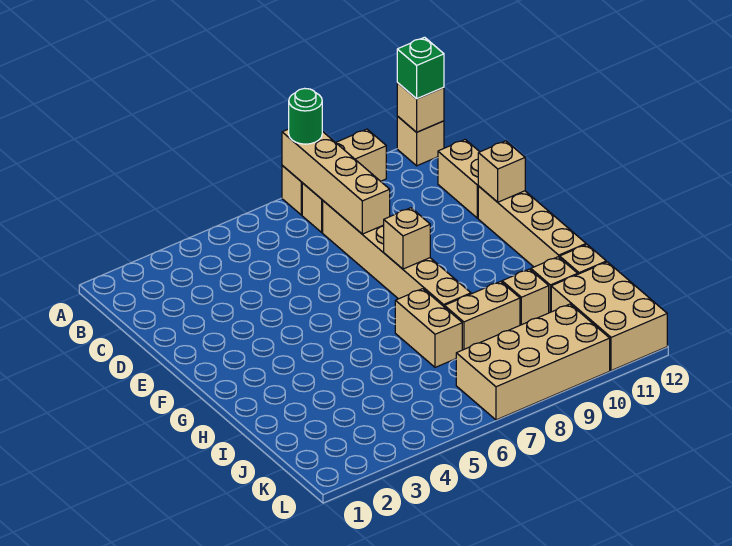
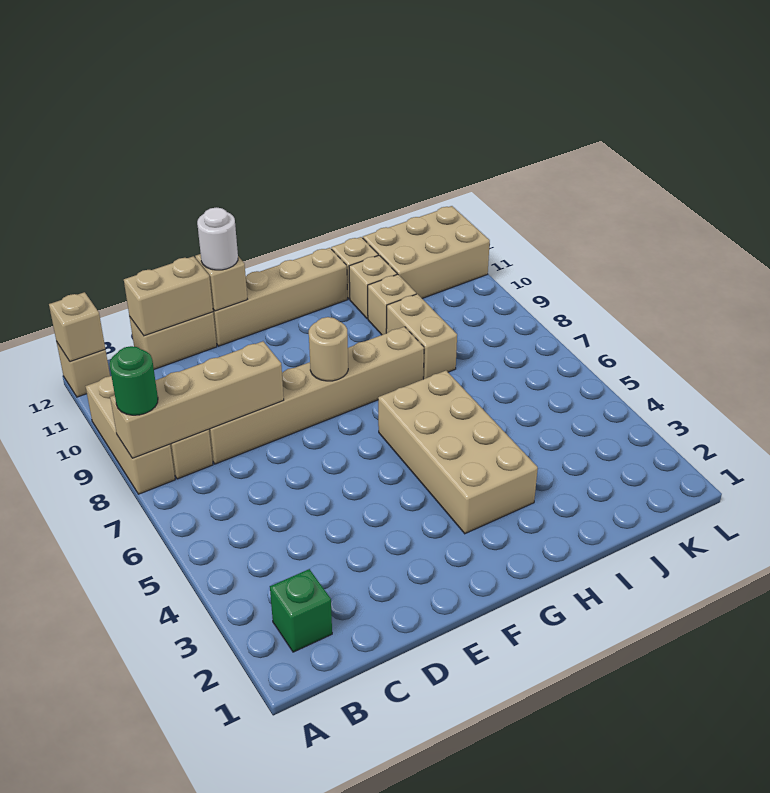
green 1x1 brick [397,37,444,99] -> green 1x1 brick moved to [270,569,332,652]
none -> white 1x1 round brick [197,207,238,270]
tan 1x1 brick [384,208,430,269] -> tan 1x1 round brick [309,317,348,381]
tan 1x2 brick [395,289,462,367] -> tan 1x2 brick moved to [124,256,213,336]
tan 2x4 brick [456,304,610,420] -> tan 2x4 brick moved to [378,371,538,534]

